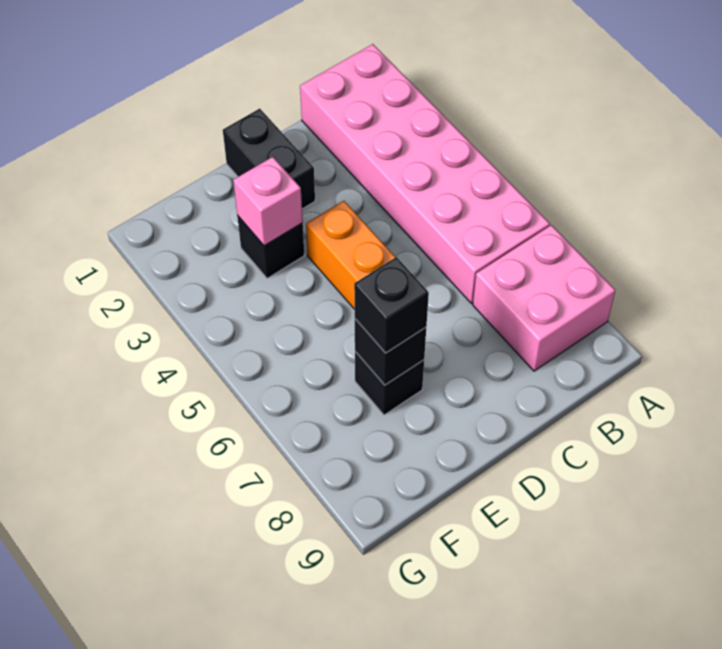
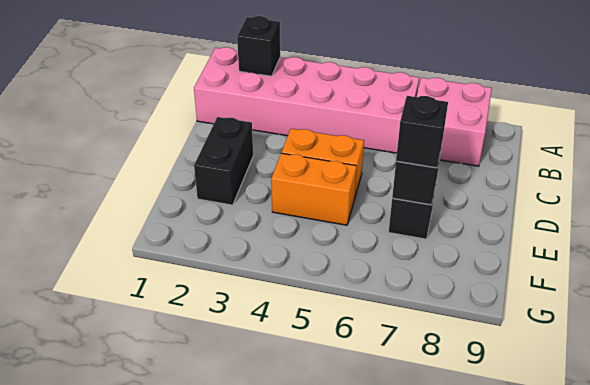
black 1x2 brick [223,109,315,209] -> black 1x2 brick turned to [194,117,253,205]
black 1x1 brick [237,216,304,278] -> black 1x1 brick moved to [237,16,280,76]
pink 1x1 brick [233,157,303,246] -> none
none -> orange 1x2 brick [271,153,357,225]

